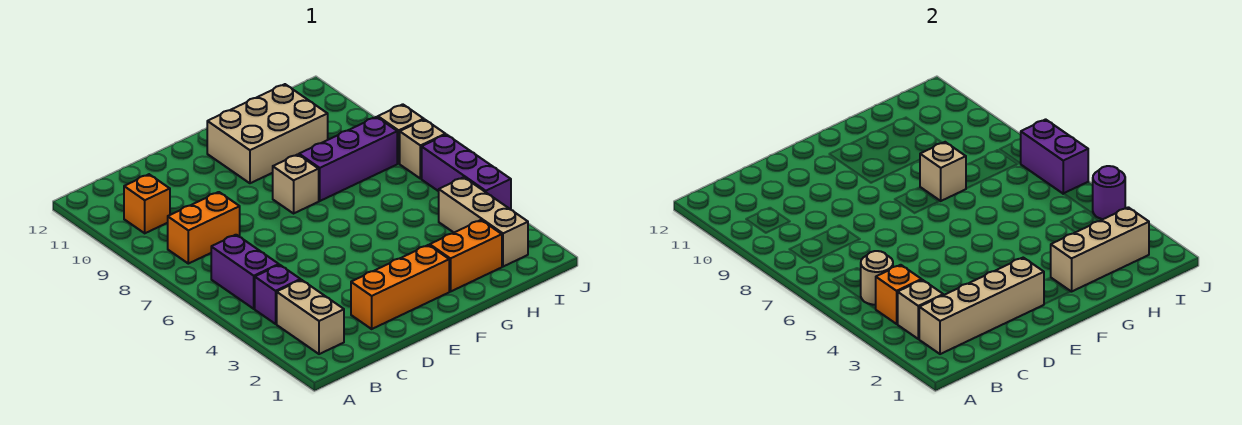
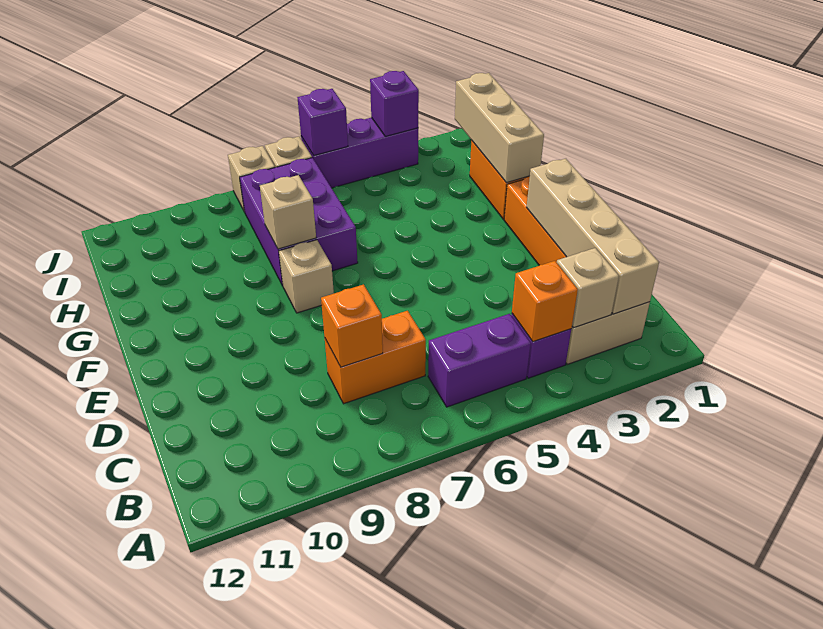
tan 1x1 round brick [861,251,893,305] -> none
orange 1x2 brick [168,192,240,264] -> orange 1x2 brick turned to [325,311,426,404]
orange 1x1 brick [124,174,170,233] -> orange 1x1 brick moved to [321,284,383,367]
tan 2x3 brick [207,84,328,183] -> none
purple 1x3 brick [299,117,397,201] -> purple 2x3 brick [240,158,358,286]
tan 1x3 brick [439,177,528,267] -> none
purple 1x1 round brick [1093,166,1125,219] -> purple 1x1 brick [370,71,419,136]
purple 1x2 brick [1021,119,1088,194] -> purple 1x1 brick [297,89,348,155]

